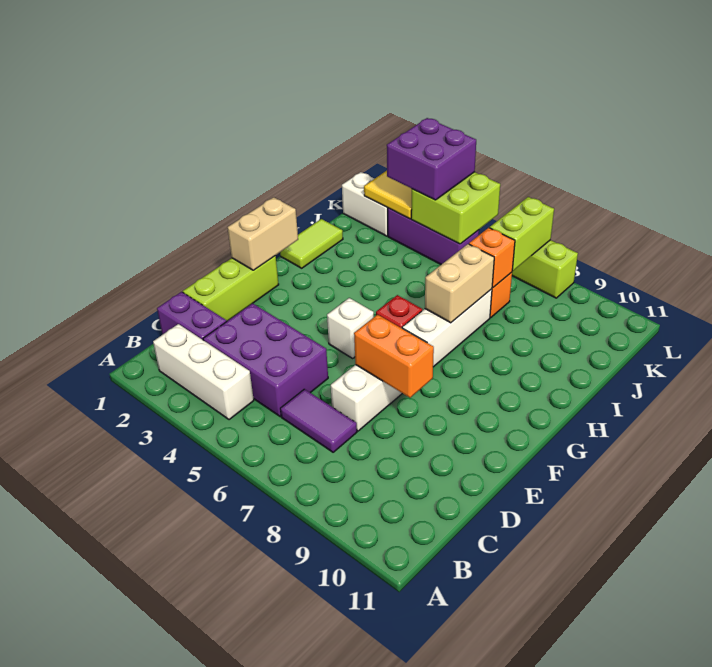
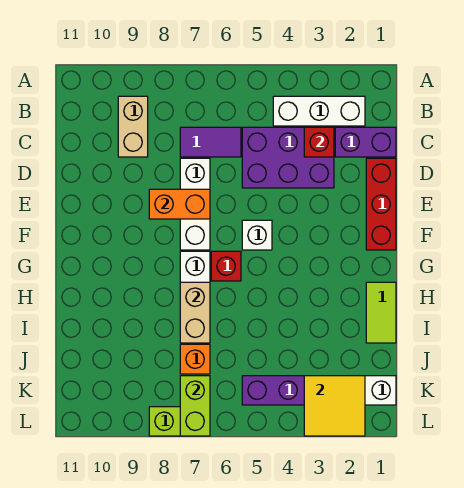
none -> red 1x1 brick [304,127,334,157]
lime 1x3 brick [183,256,279,321] -> red 1x3 brick [366,158,396,250]
tan 1x2 brick [228,197,298,270] -> tan 1x2 brick moved to [118,96,148,157]
orange 1x1 brick [469,228,515,287] -> none
purple 2x2 brick [387,118,476,200] -> none
lime 2x2 brick [411,172,500,244] -> none

